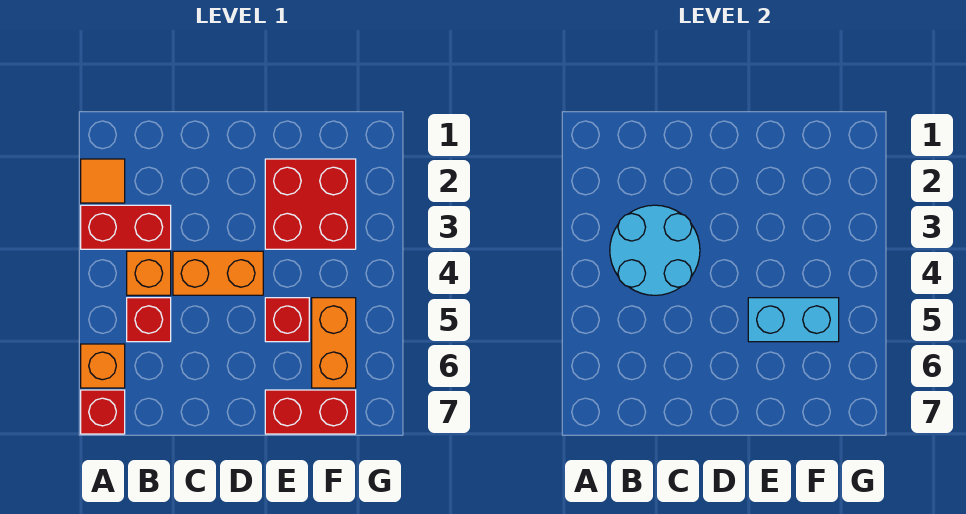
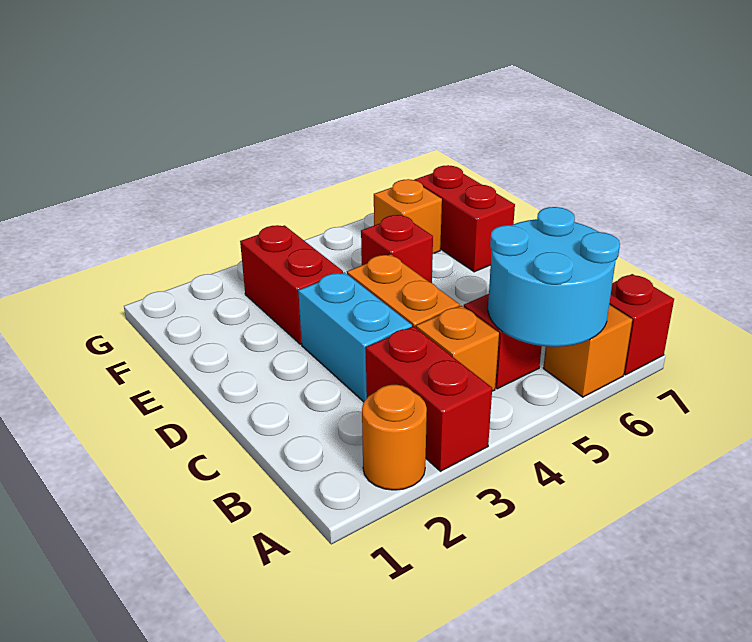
orange 1x1 tile [81,159,125,203] -> orange 1x1 round brick [362,385,427,490]
cyan 2x2 round brick [610,205,700,295] -> cyan 2x2 round brick moved to [488,207,620,347]
red 2x2 brick [265,159,356,249] -> red 1x2 brick [240,225,343,344]
cyan 1x2 brick [748,298,839,342] -> cyan 1x2 brick moved to [298,272,412,402]
orange 1x2 brick [312,298,356,388] -> orange 1x1 brick [374,179,442,253]

